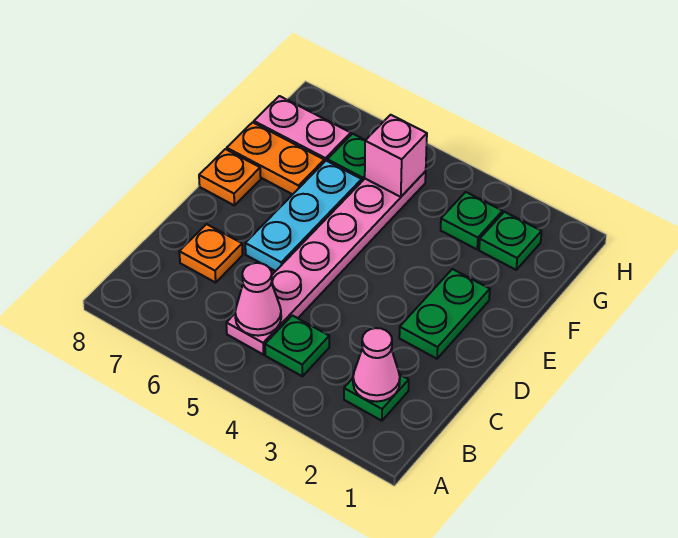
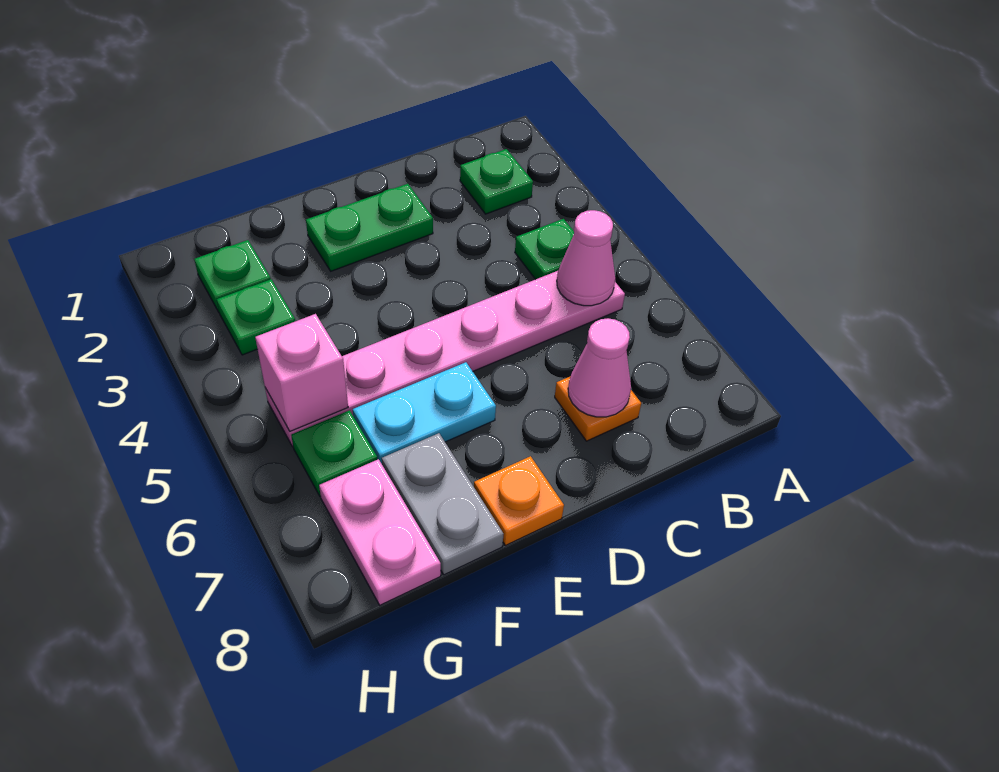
pink 1x1 cone [353,328,400,402] -> pink 1x1 cone moved to [568,318,631,417]
cyan 1x3 plate [245,161,362,271] -> cyan 1x2 plate [353,362,496,464]
orange 1x2 plate [227,122,324,194] -> grey 1x2 plate [382,433,503,575]

